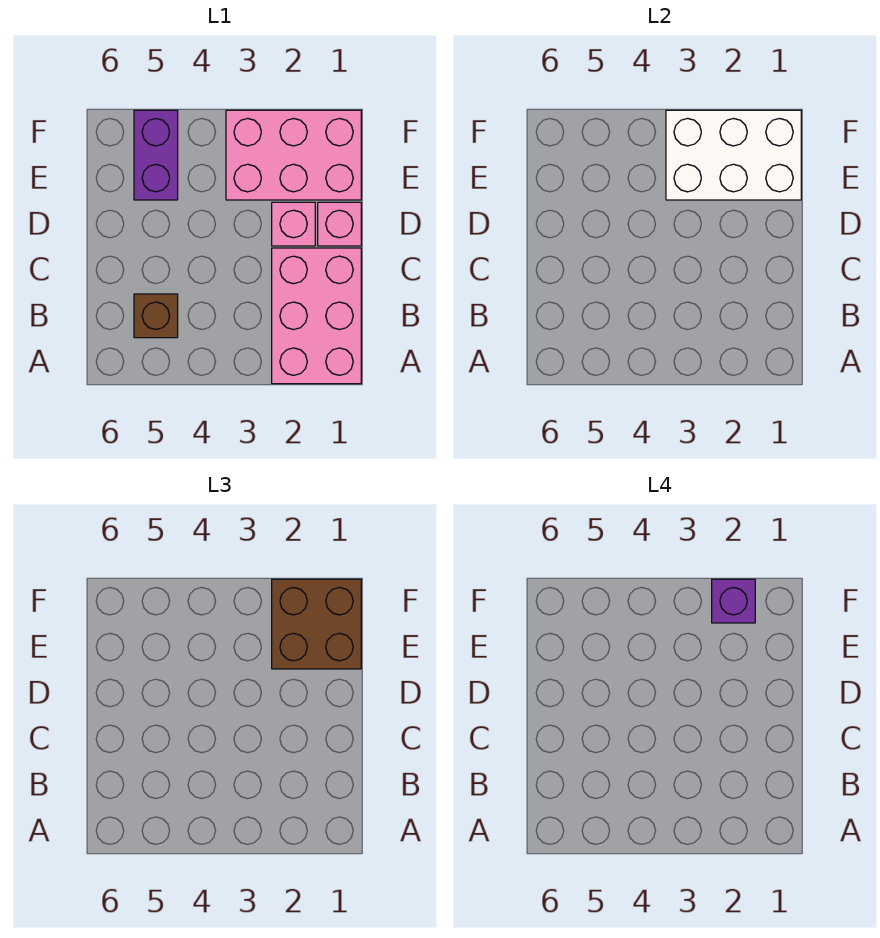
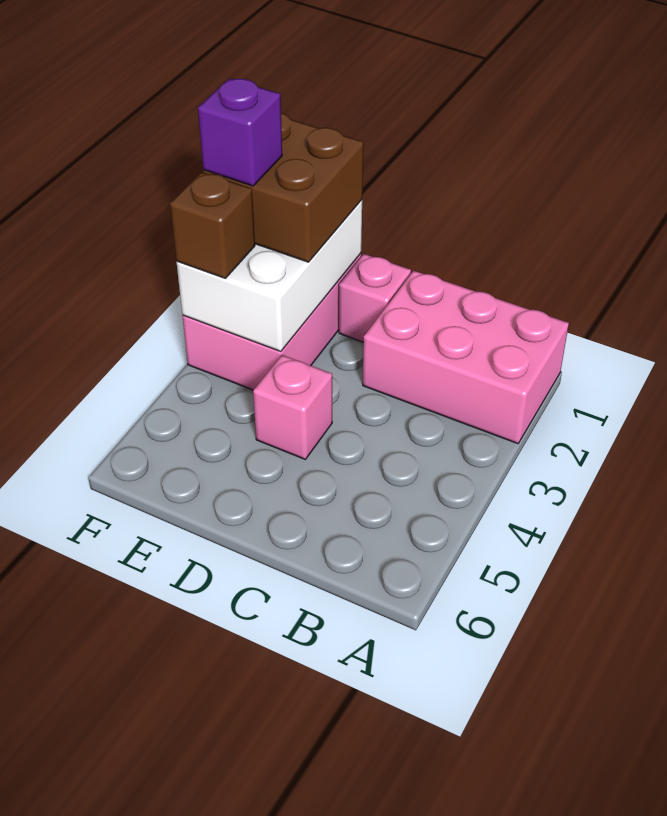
brown 1x1 brick [134,294,178,338] -> brown 1x1 brick moved to [170,172,255,278]
pink 1x1 brick [272,202,315,246] -> pink 1x1 brick moved to [253,355,332,459]
purple 1x2 brick [134,110,178,200] -> none

